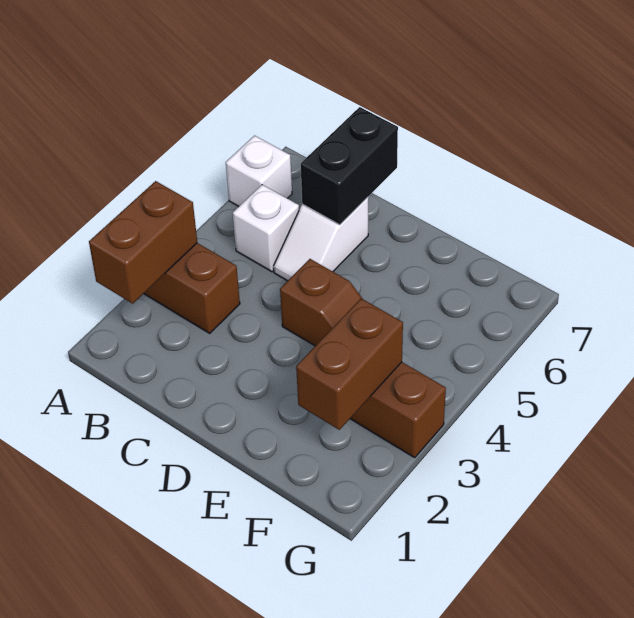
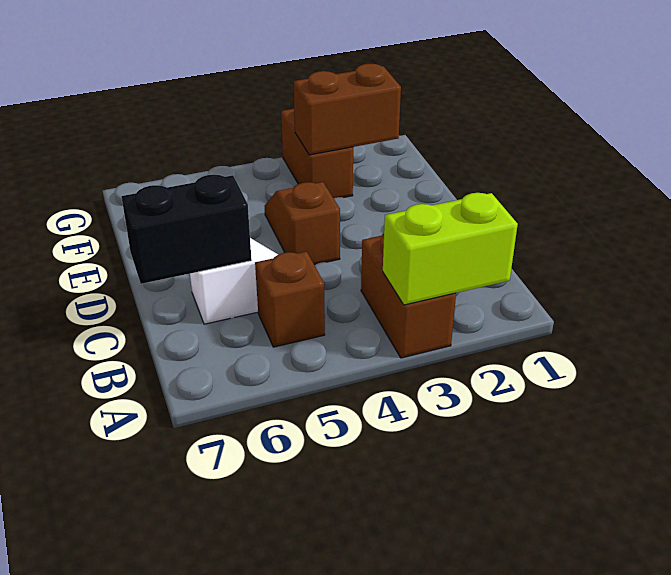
brown 1x2 brick [89,181,197,304] -> lime 1x2 brick [383,193,518,305]
white 1x1 brick [226,136,292,206] -> none
white 1x1 brick [233,185,299,272] -> brown 1x1 brick [255,251,325,347]

